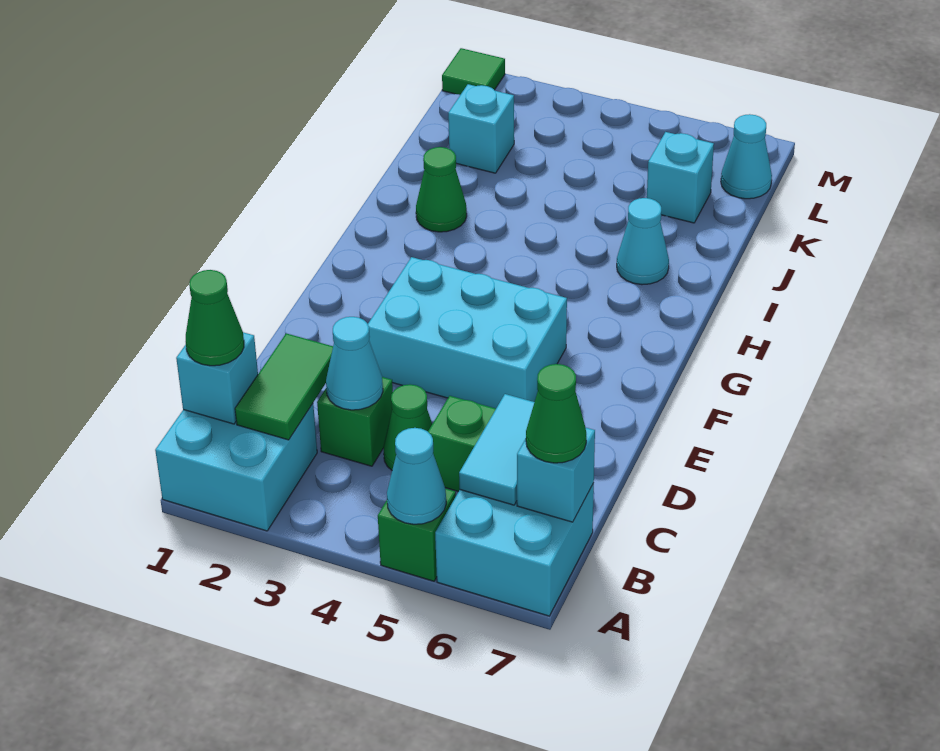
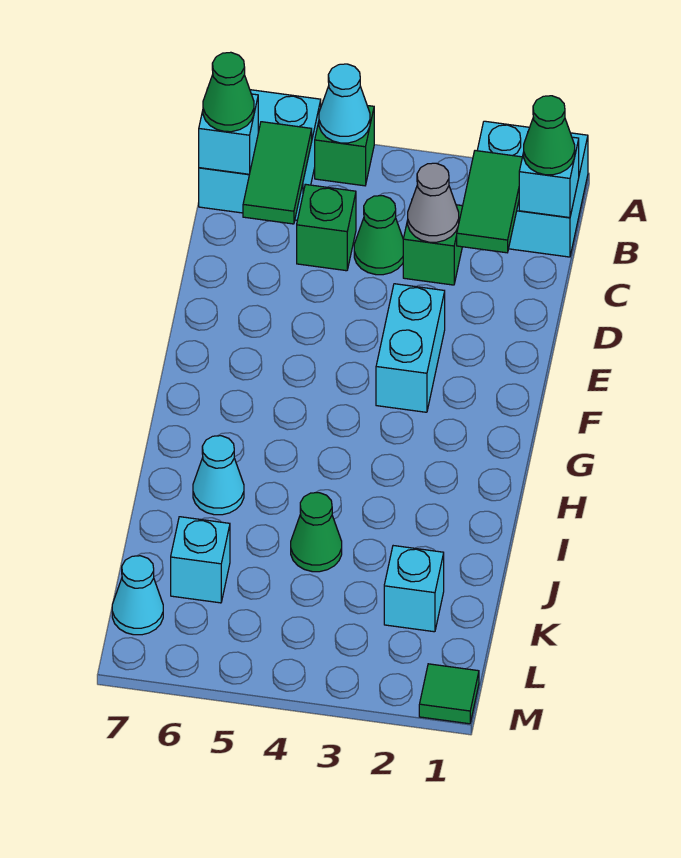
cyan 1x2 tile [459,394,534,505] -> green 1x2 tile [243,122,312,224]
cyan 1x1 cone [326,317,383,410] -> grey 1x1 cone [408,163,459,242]
cyan 2x3 brick [368,257,567,408] -> cyan 1x2 brick [376,284,445,412]
green 1x1 cone [416,147,467,232] -> green 1x1 cone moved to [291,493,342,572]

